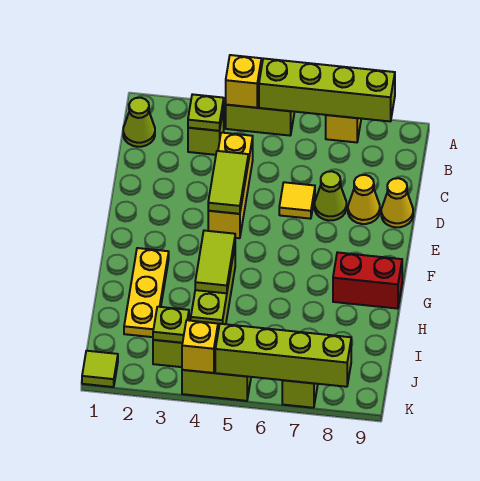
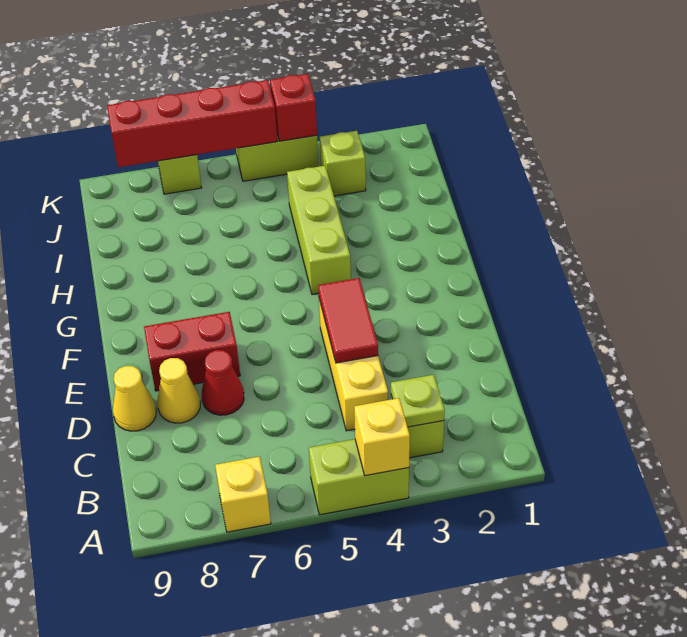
lime 1x4 brick [259,58,395,121] -> none
lime 1x1 cone [123,98,155,147] -> none
lime 1x2 tile [208,151,248,214] -> red 1x2 tile [318,278,378,363]
yellow 1x1 tile [279,182,315,219] -> none
lime 1x1 cone [315,171,346,220] -> red 1x1 cone [202,350,244,415]
yellow 1x3 plate [124,248,169,337] -> none
lime 1x2 tile [195,231,235,293] -> none
red 1x2 brick [333,252,402,309] -> red 1x2 brick moved to [144,312,240,391]
lime 1x1 plate [153,307,189,343] -> none
lime 1x1 tile [82,351,118,387] -> none
yellow 1x1 brick [182,320,218,373] -> red 1x1 brick [270,74,317,141]
lime 1x4 brick [215,324,351,387] -> red 1x4 brick [107,80,277,167]

